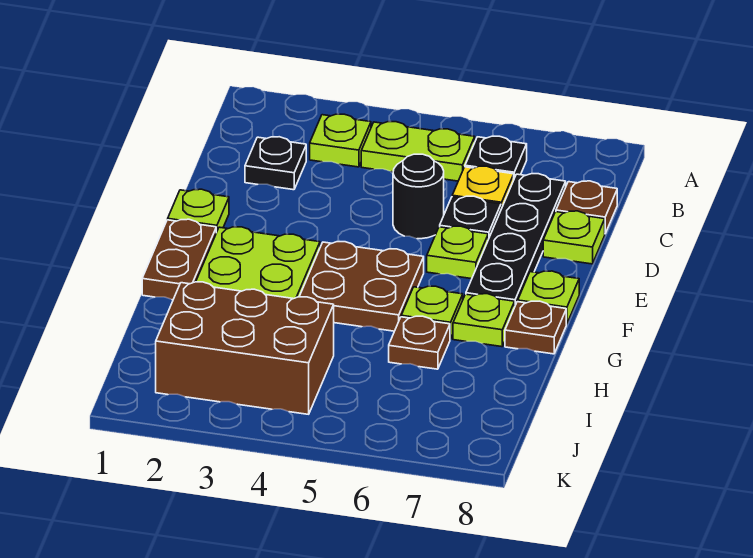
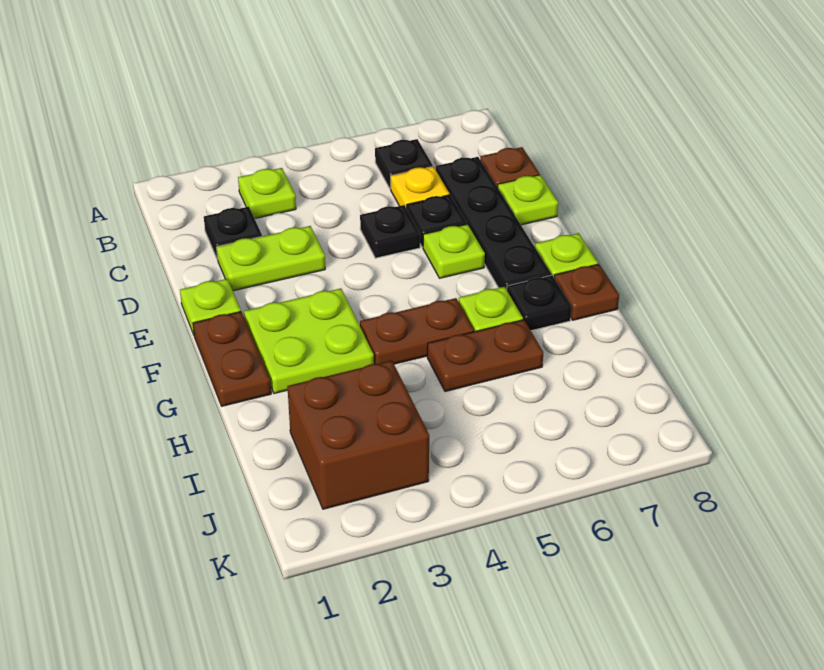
lime 1x2 plate [361,122,475,181] -> lime 1x2 plate moved to [217,226,325,291]
black 1x1 round brick [393,154,444,239] -> black 1x1 plate [360,205,420,258]
brown 2x2 plate [299,242,424,331] -> brown 1x2 plate [360,298,474,364]
lime 1x1 plate [453,294,515,347] -> black 1x1 plate [507,275,572,331]
brown 1x1 plate [389,316,450,369] -> brown 1x2 plate [427,320,543,392]
brown 2x3 brick [156,282,334,414] -> brown 2x2 brick [287,360,429,509]

